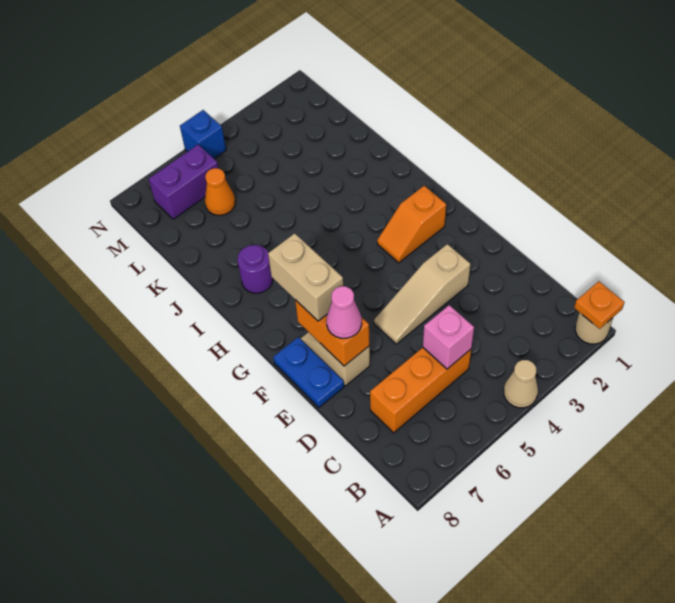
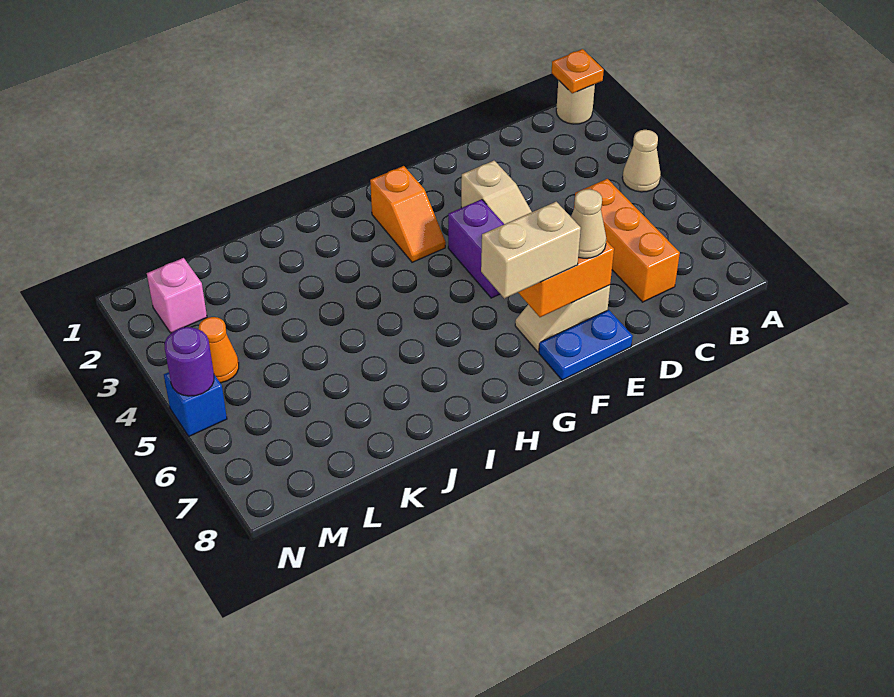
pink 1x1 brick [423,305,474,369] -> pink 1x1 brick moved to [147,258,207,333]
pink 1x1 cone [326,286,362,338] -> tan 1x1 cone [571,189,606,258]
purple 1x1 round brick [237,245,273,293] -> purple 1x1 round brick moved to [165,327,214,396]
orange 1x1 cone [205,168,235,215] -> orange 1x1 cone moved to [199,317,239,383]
purple 1x2 brick [149,145,218,219] -> purple 1x2 brick moved to [448,199,504,298]

